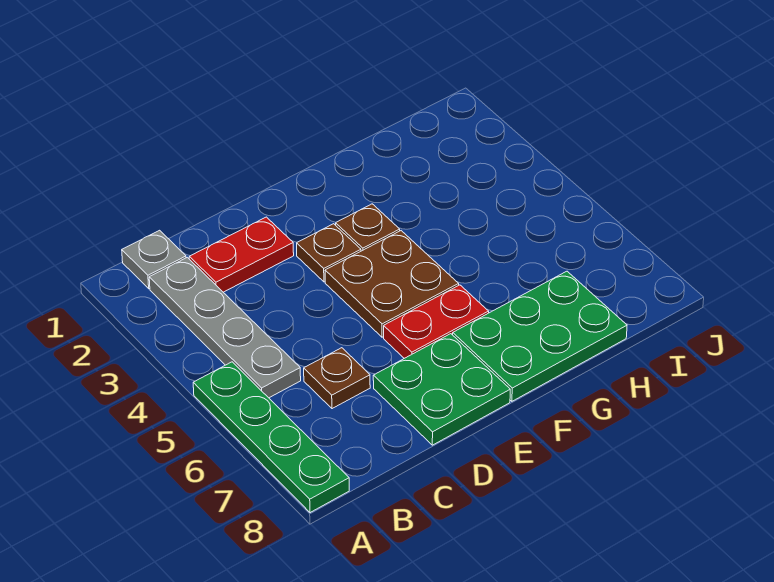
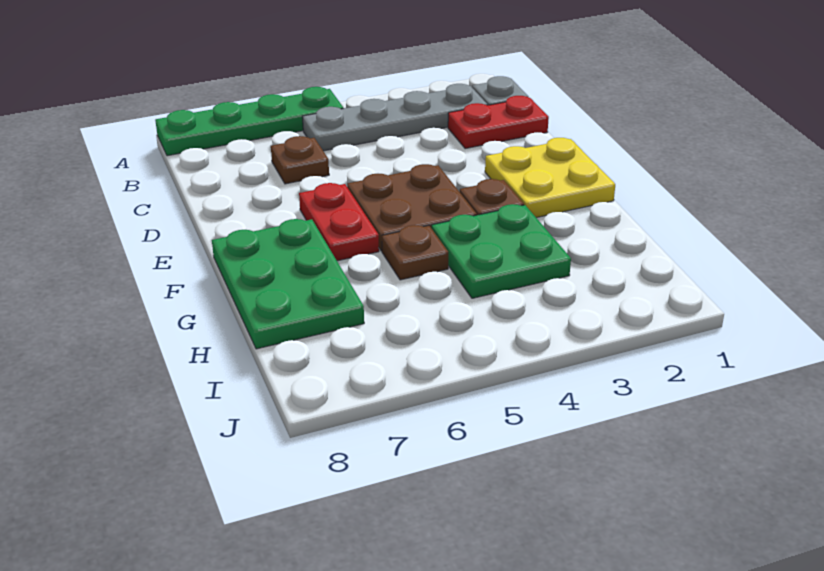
red 1x2 plate [189,217,294,292] -> red 1x2 plate turned to [448,96,549,149]
green 2x2 plate [373,334,510,445] -> green 2x2 plate moved to [432,204,571,298]
none -> yellow 2x2 plate [485,138,615,218]
brown 1x1 plate [297,224,361,282] -> brown 1x1 plate moved to [382,225,448,280]

